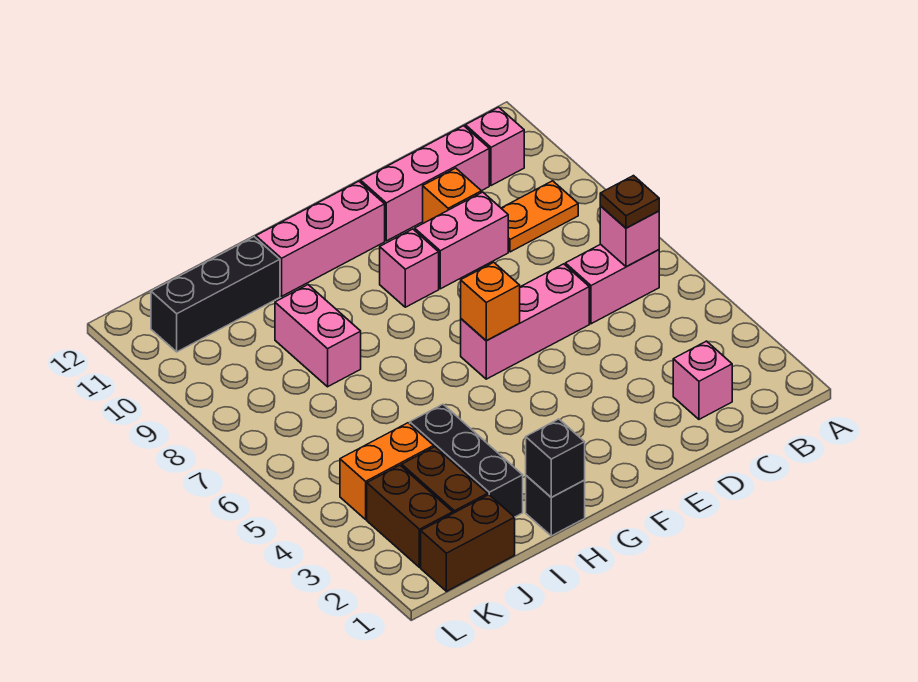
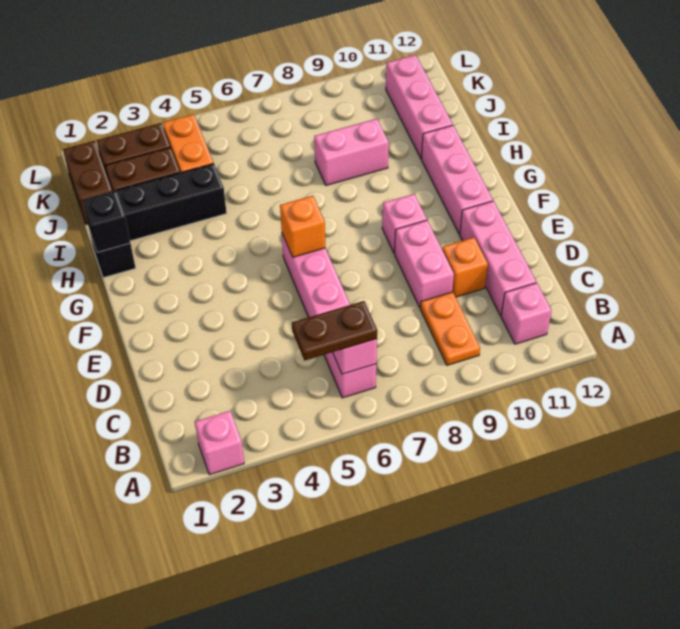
brown 1x1 plate [600,176,659,228] -> brown 1x2 plate [292,301,377,360]
pink 1x1 brick [673,341,732,419] -> pink 1x1 brick moved to [195,411,244,475]
black 1x3 brick [151,237,280,352] -> pink 1x3 brick [386,55,453,158]

